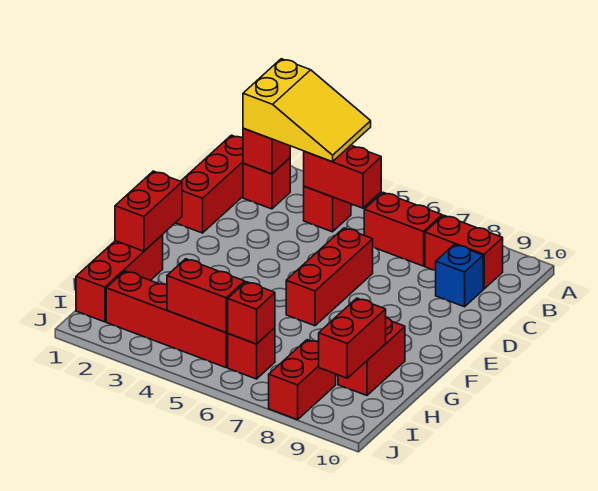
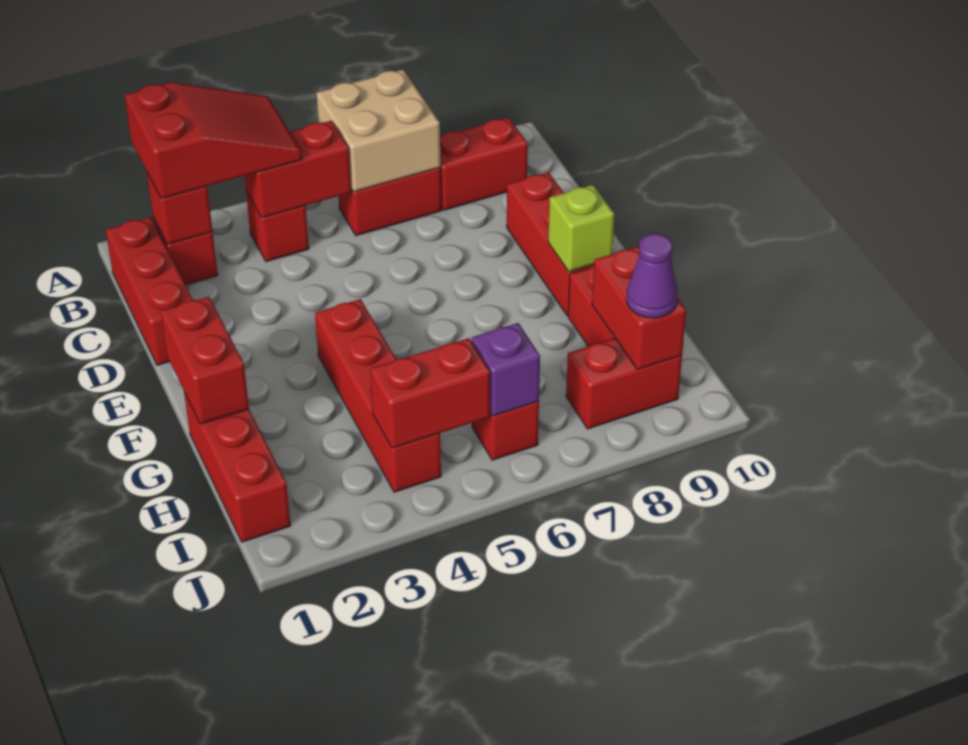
yellow 2x3 slope [243,59,371,162] -> red 2x3 slope [125,82,302,199]
none -> tan 2x2 brick [316,69,441,192]
blue 1x1 brick [436,245,483,307] -> none
red 1x3 brick [286,228,373,326] -> red 1x3 brick moved to [507,172,594,316]
none -> lime 1x1 brick [548,185,614,272]
red 1x4 brick [106,271,228,367] -> red 1x4 brick turned to [315,299,441,492]
red 1x1 brick [227,282,275,344] -> purple 1x1 brick [471,323,540,416]
red 1x2 brick [269,340,336,420] -> red 1x2 brick turned to [566,338,682,429]
none -> purple 1x1 cone [627,234,678,318]

